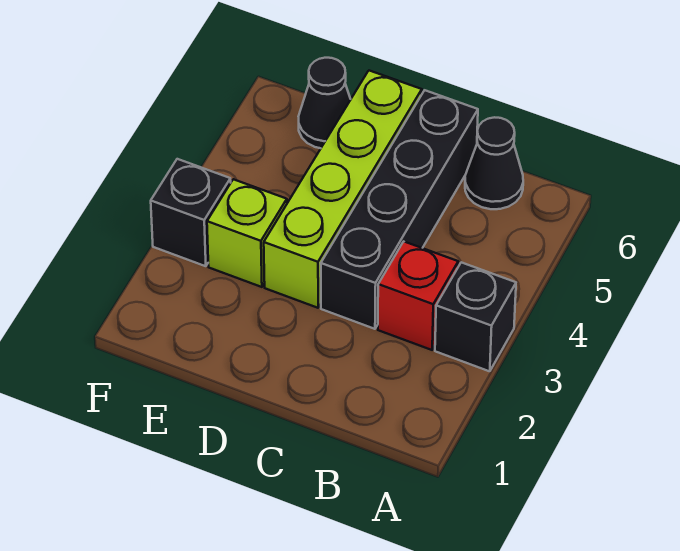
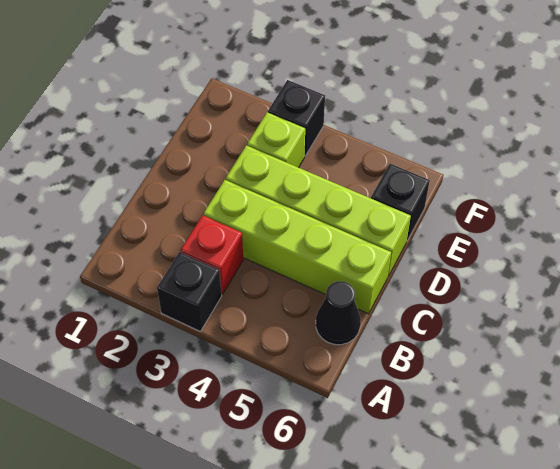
black 1x4 brick [321,90,478,329] -> lime 1x4 brick [204,180,391,314]
black 1x1 cone [299,58,351,148] -> black 1x1 brick [371,164,430,240]

